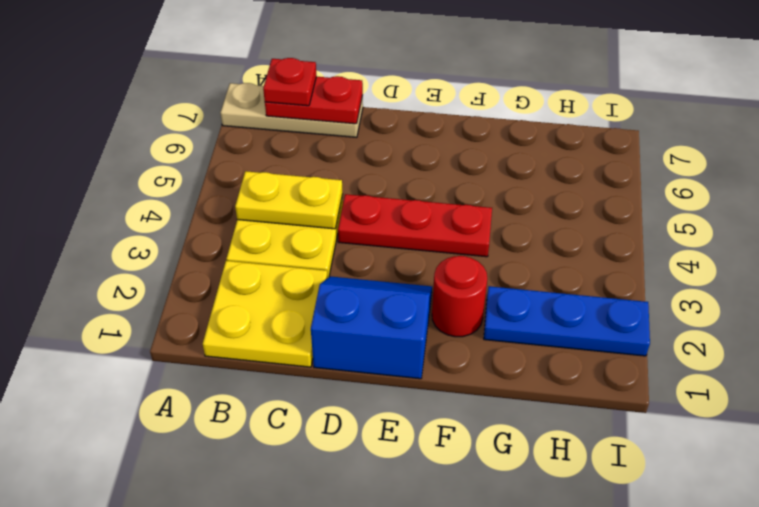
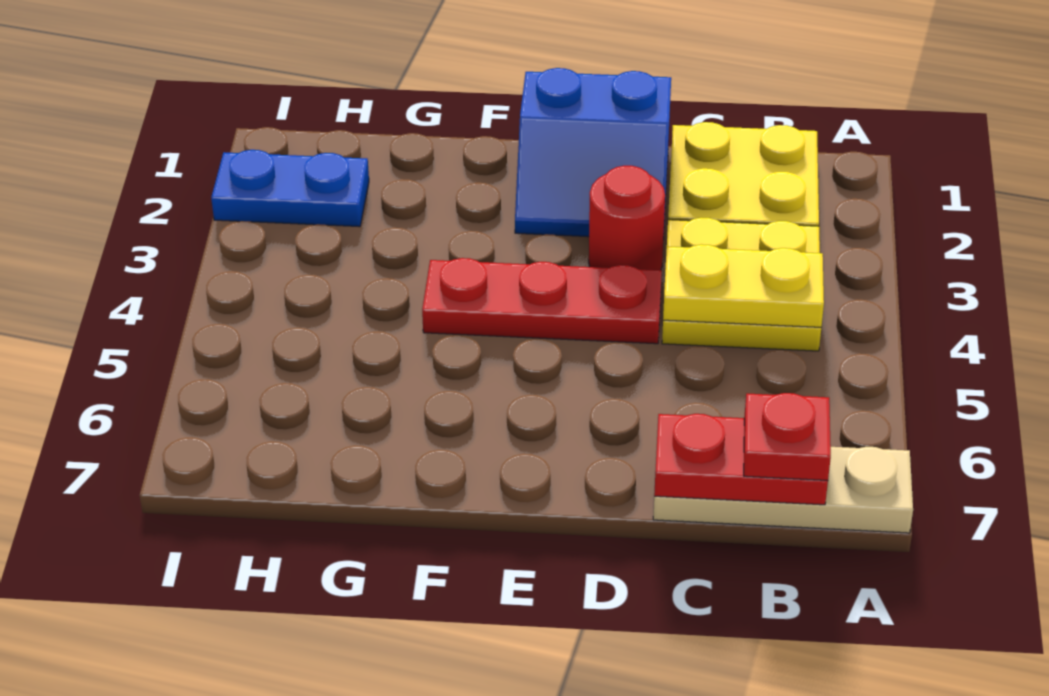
red 1x1 round brick [432,256,487,337] -> red 1x1 round brick moved to [589,166,665,270]
blue 1x3 plate [484,286,650,356] -> blue 1x2 plate [211,150,369,227]

